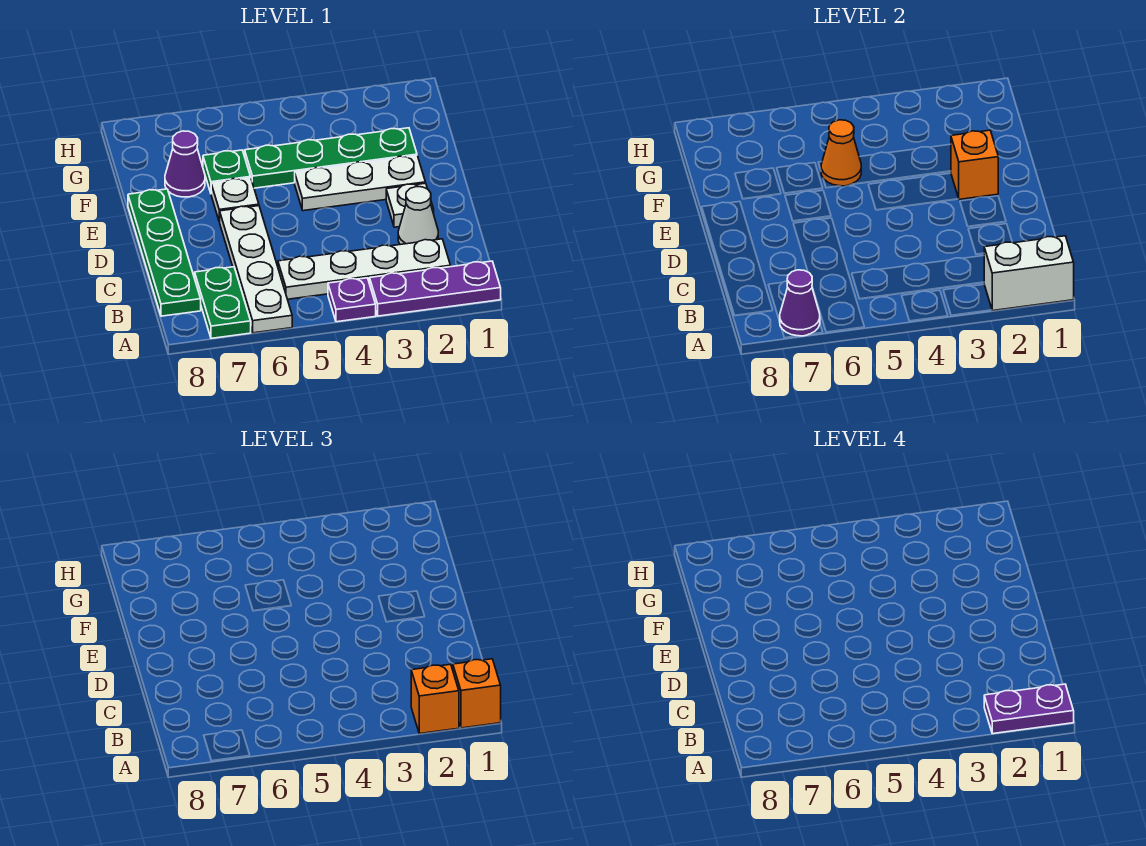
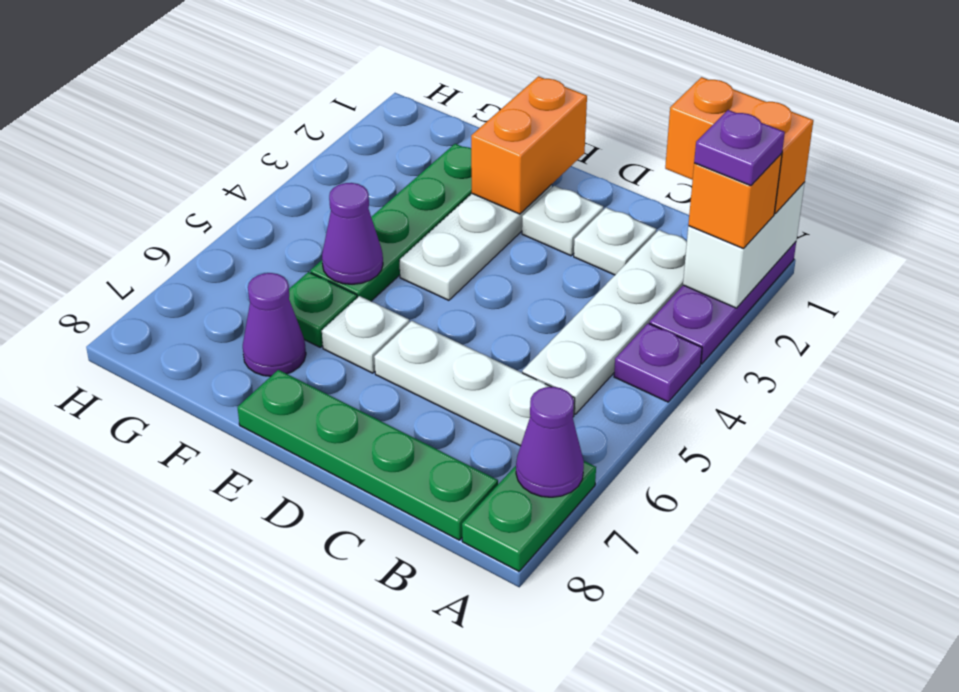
orange 1x1 brick [453,659,501,728] -> orange 1x2 brick [665,77,813,214]
purple 1x2 plate [984,684,1074,734] -> purple 1x1 plate [694,110,785,186]
white 1x4 plate [219,206,292,333] -> white 1x3 plate [374,321,575,446]
green 1x2 plate [195,267,251,338] -> green 1x2 plate turned to [462,461,596,571]
white 1x1 cone [398,187,438,245] -> white 1x1 plate [574,208,656,275]
orange 1x1 brick [951,130,998,199] -> orange 1x2 brick [471,76,587,214]
orange 1x1 cone [821,120,861,186] -> purple 1x1 cone [322,183,383,284]

